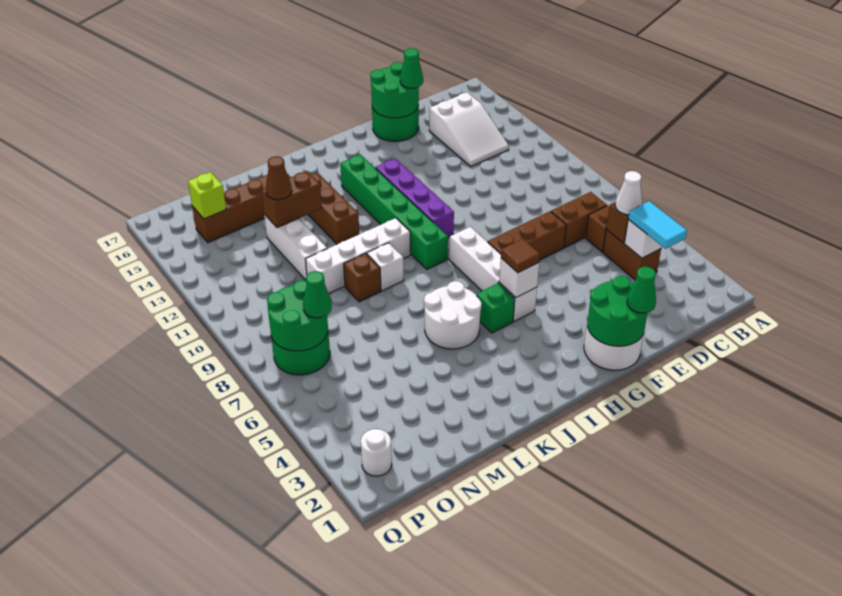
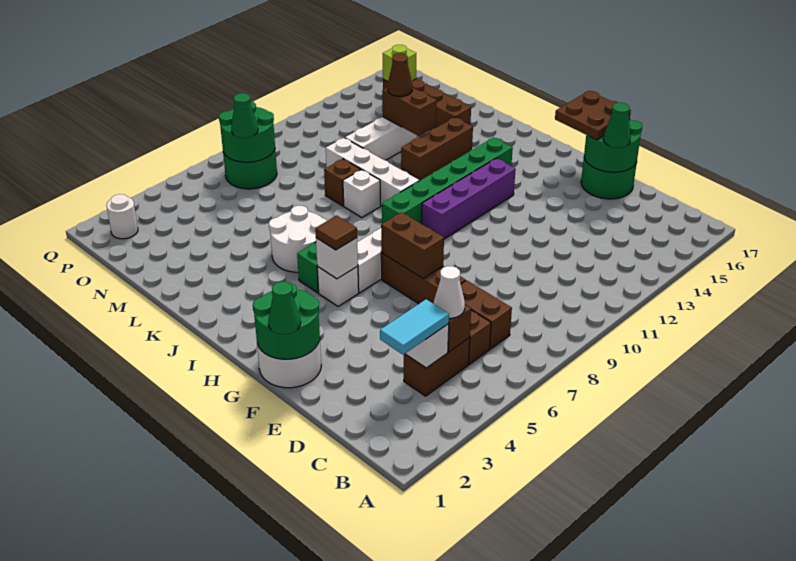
white 2x3 slope [429,93,509,166] -> none
none -> brown 1x2 brick [381,212,444,279]
none -> brown 2x2 plate [555,91,631,140]

